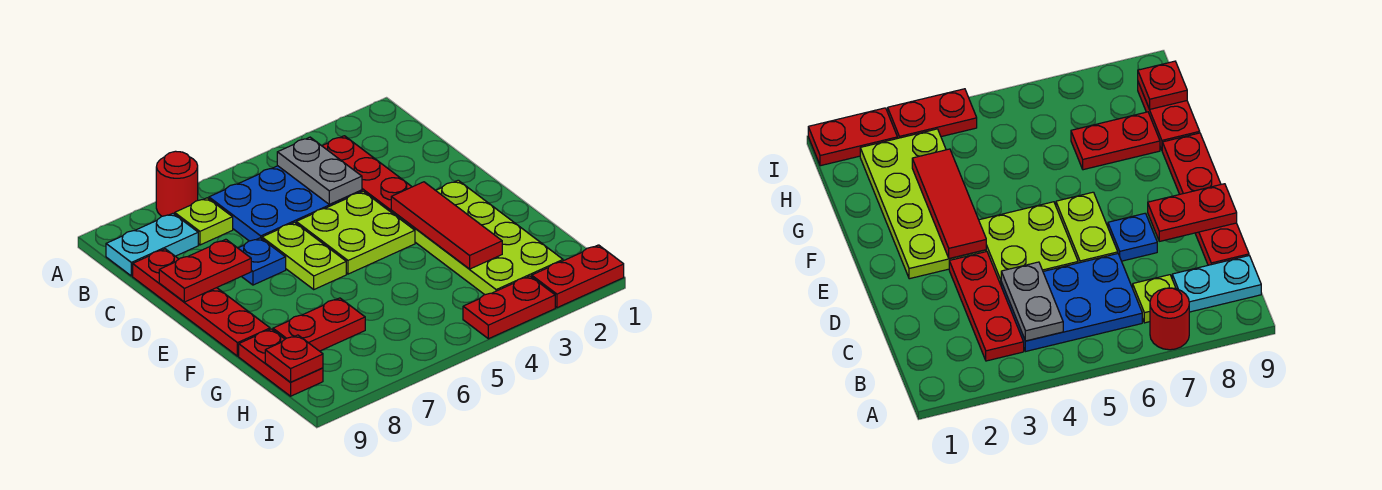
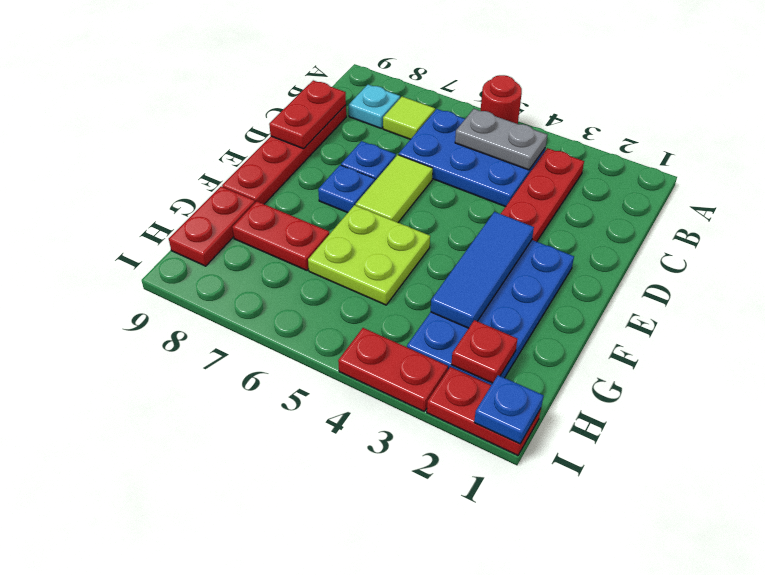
red 1x1 round brick [156,151,198,216] -> red 1x1 round brick moved to [481,75,522,124]
grey 1x2 plate [277,137,362,204] -> grey 1x2 plate turned to [455,109,547,170]
lime 1x1 plate [175,198,233,245] -> lime 1x1 tile [383,97,435,139]
cyan 1x2 plate [106,213,198,276] -> cyan 1x1 plate [349,85,400,128]
lime 2x2 plate [296,191,415,274] -> lime 2x2 plate moved to [308,205,430,305]
lime 1x2 plate [262,222,346,289] -> lime 1x2 tile [356,155,433,222]
red 1x2 plate [159,239,251,302] -> red 1x2 plate turned to [269,80,346,149]
lime 2x4 plate [391,180,563,295] -> blue 2x4 plate [407,240,574,385]
red 1x3 tile [391,182,502,269] -> blue 1x3 tile [431,212,534,328]
none -> blue 1x1 plate [318,165,375,213]
red 1x1 plate [265,335,323,382] -> red 1x1 plate moved to [451,320,518,383]
none -> blue 1x1 plate [474,375,544,444]

